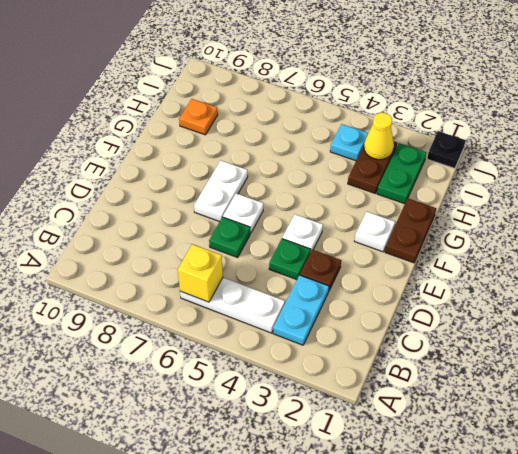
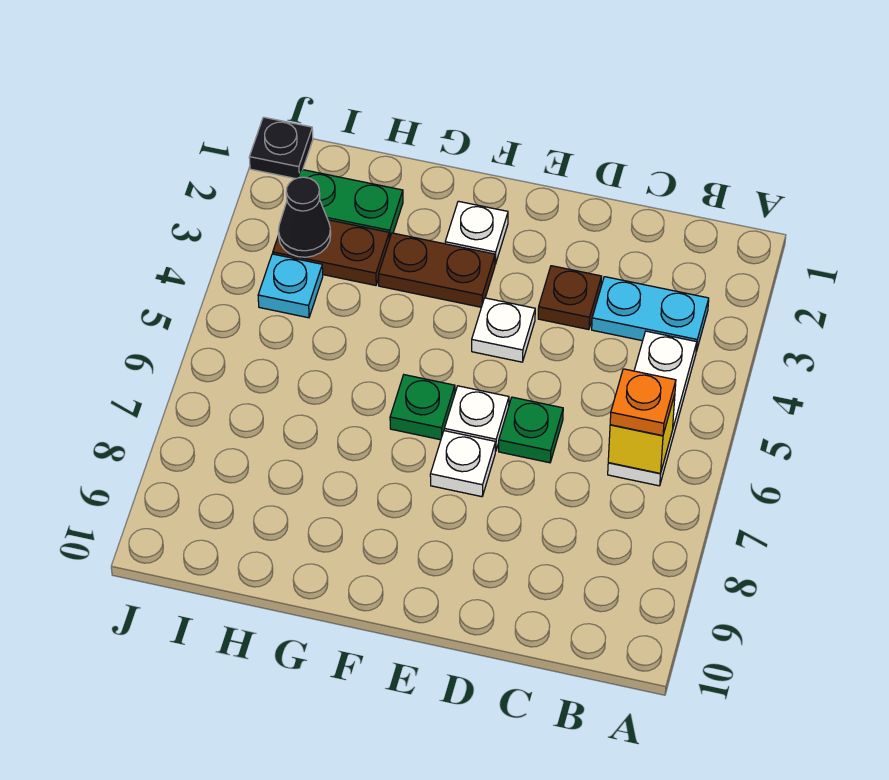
green 1x1 plate [269,239,311,280] -> green 1x1 plate moved to [390,375,455,440]
white 1x2 plate [194,160,248,222] -> white 1x1 plate [430,431,496,497]
brown 1x2 plate [385,198,436,263] -> brown 1x2 plate moved to [379,233,495,307]
orange 1x1 plate [179,99,218,135] -> orange 1x1 plate moved to [610,369,676,436]
yellow 1x1 cone [364,113,394,160] -> black 1x1 cone [278,177,331,257]

